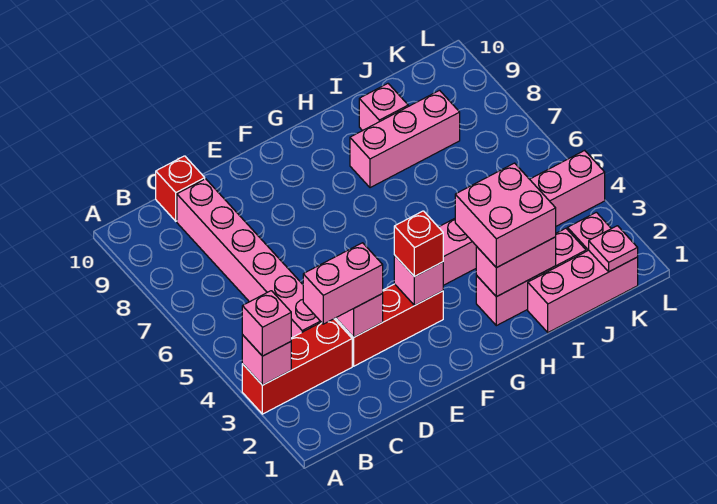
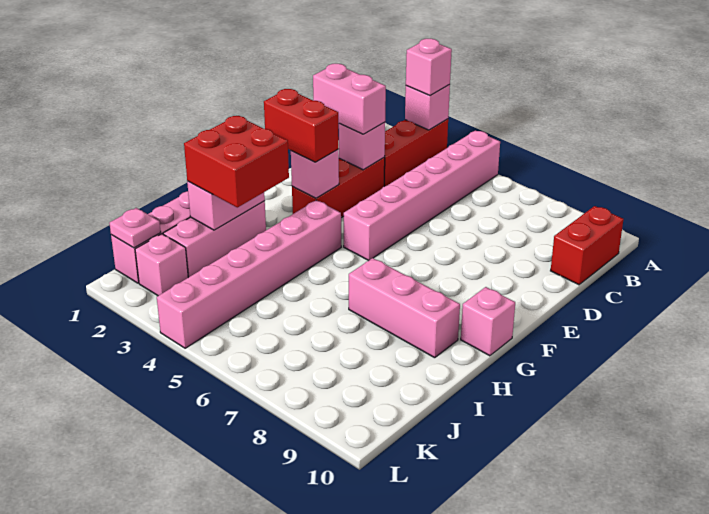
pink 1x2 brick [303,243,383,324] -> pink 1x2 brick turned to [313,64,386,134]
pink 1x6 brick [177,179,321,338] -> pink 1x6 brick turned to [344,131,500,261]
red 1x1 brick [156,156,205,221] -> red 1x2 brick [551,206,623,285]
red 1x1 brick [394,211,443,277] -> red 1x2 brick [264,89,339,162]
pink 2x2 brick [455,163,556,268] -> red 2x2 brick [184,116,289,207]
pink 1x3 brick [350,90,460,188] -> pink 1x3 brick turned to [349,258,460,358]
pink 1x1 brick [359,84,408,131] -> pink 1x1 brick moved to [461,287,515,356]

